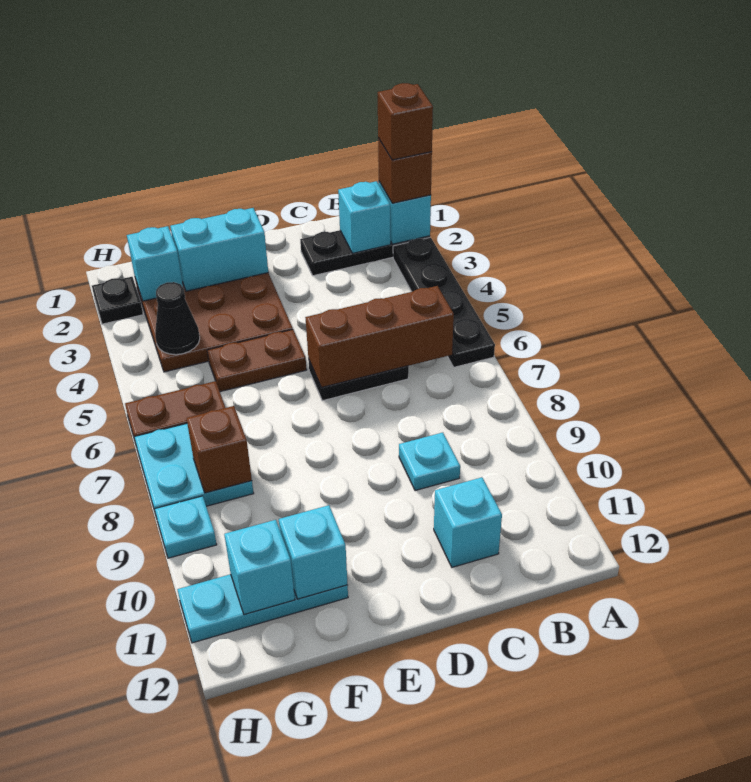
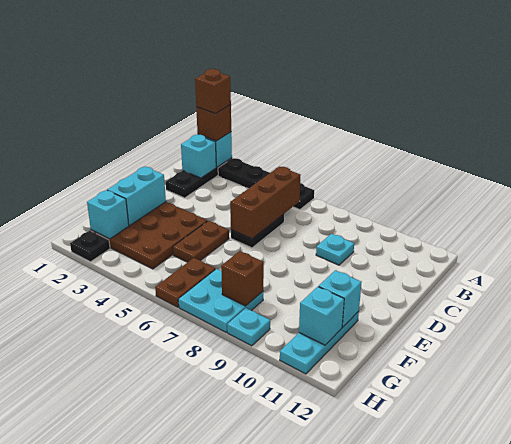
cyan 1x1 brick [434,477,502,567] -> none
black 1x1 cone [155,282,200,355] -> none

